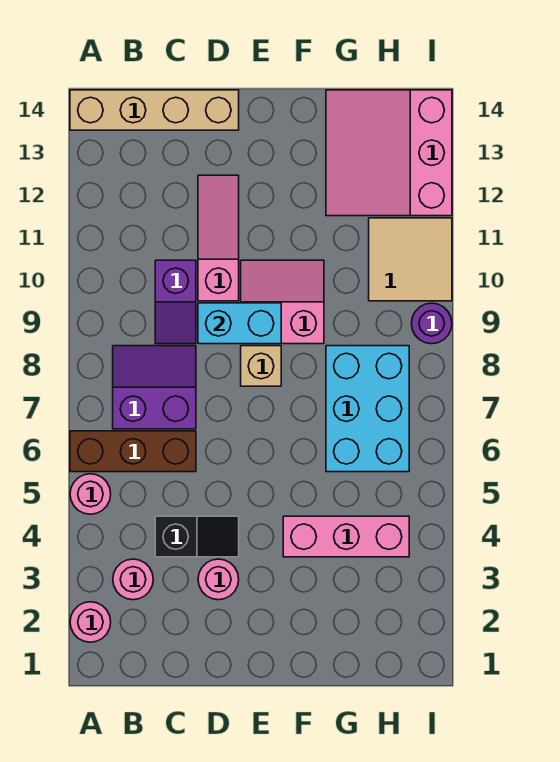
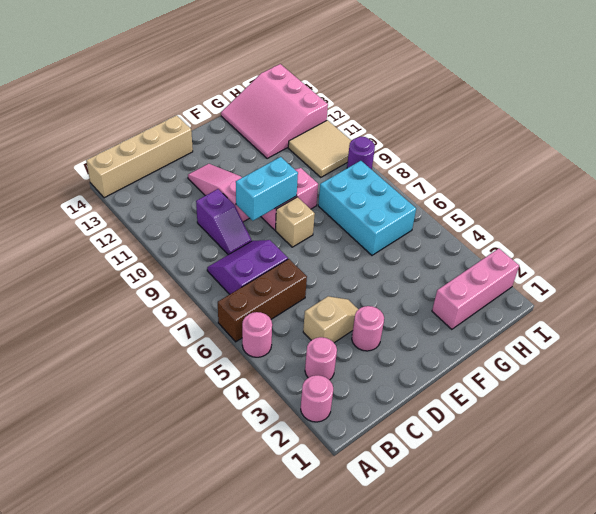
black 1x2 slope [155,516,239,557] -> tan 1x2 slope [303,296,359,343]
pink 1x3 brick [283,516,409,557] -> pink 1x3 brick moved to [432,248,519,329]

